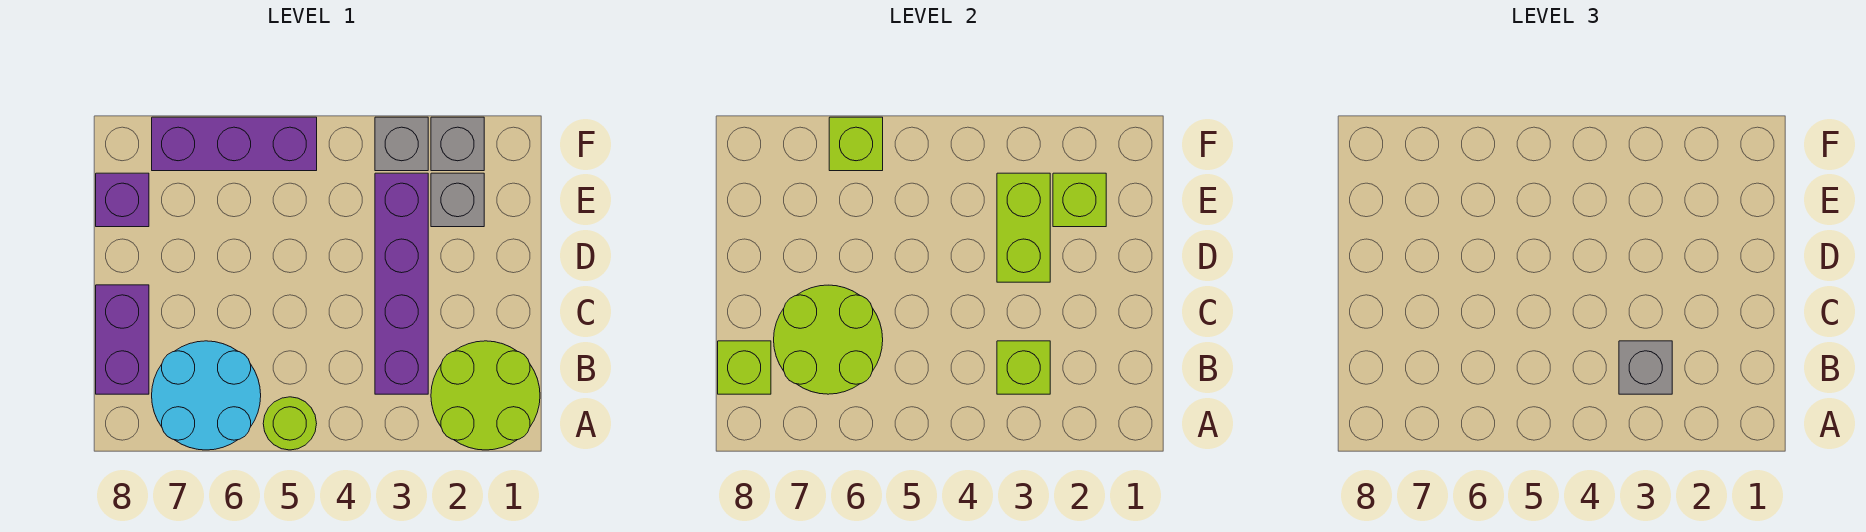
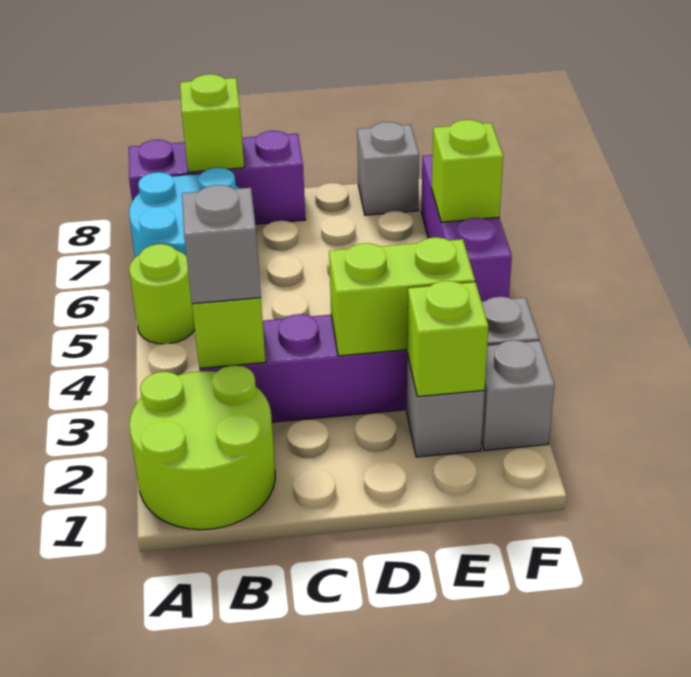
lime 2x2 round brick [774,285,883,394] -> none
purple 1x2 brick [96,285,149,394] -> purple 1x3 brick [129,131,306,224]
purple 1x1 brick [96,173,149,227] -> grey 1x1 brick [357,122,419,215]

